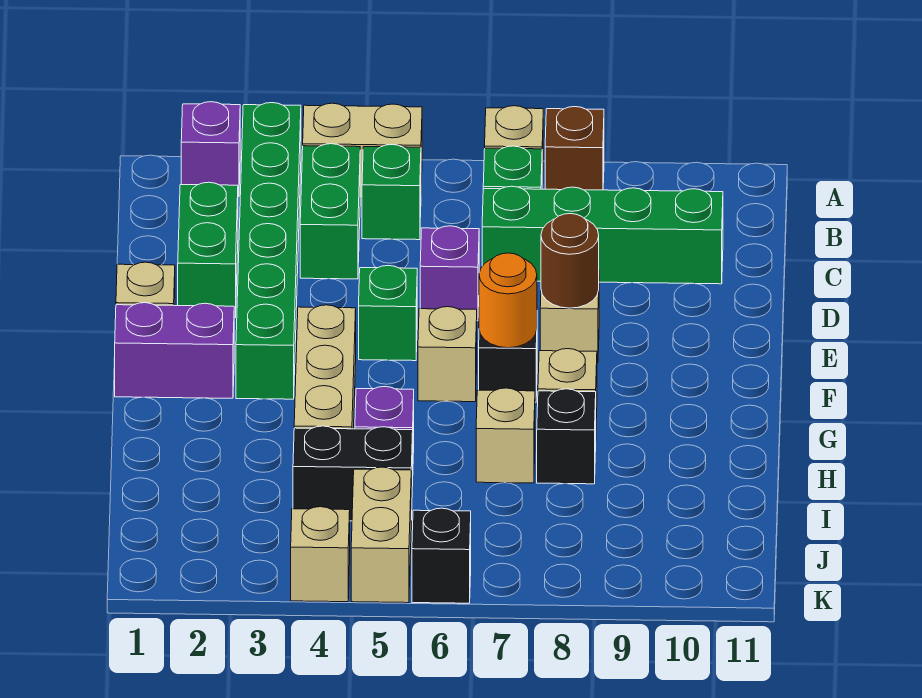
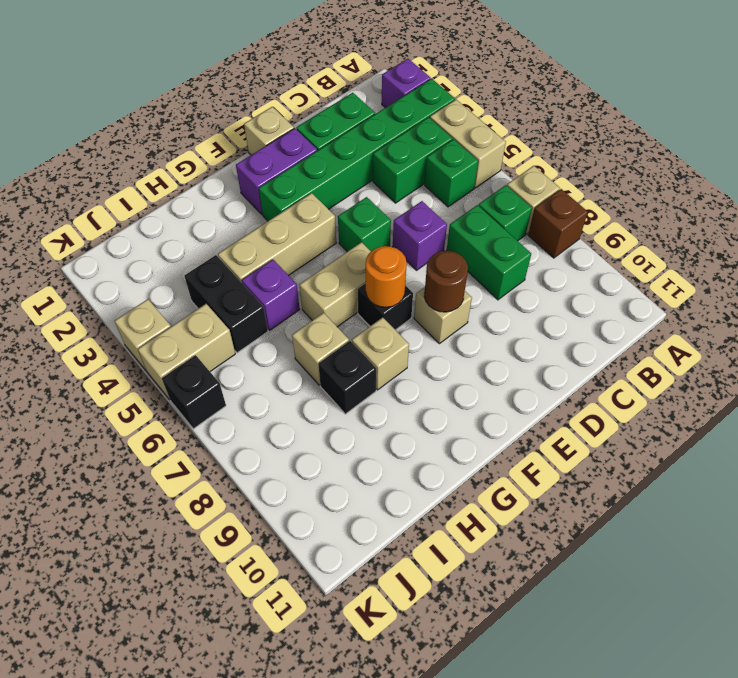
green 1x4 brick [482,186,723,284] -> green 1x2 brick [447,205,531,300]
purple 1x2 brick [115,303,234,398] -> purple 1x2 brick turned to [236,128,317,214]
tan 1x1 brick [418,307,477,402] -> tan 1x2 brick [300,242,371,327]

